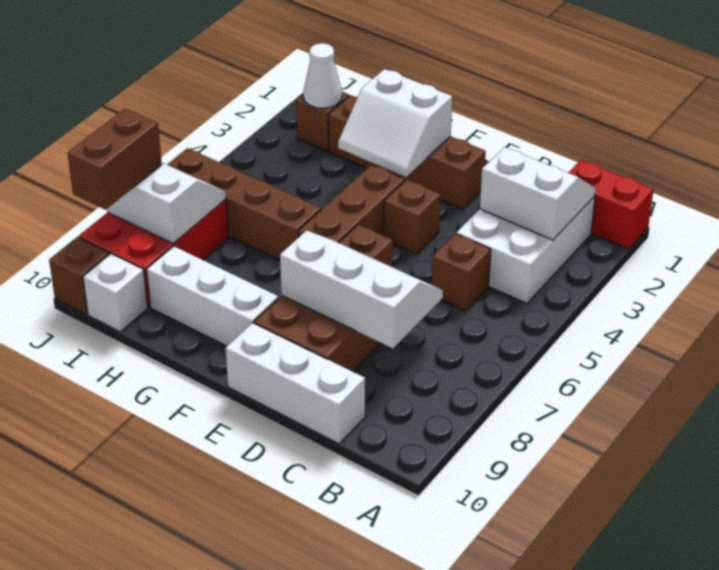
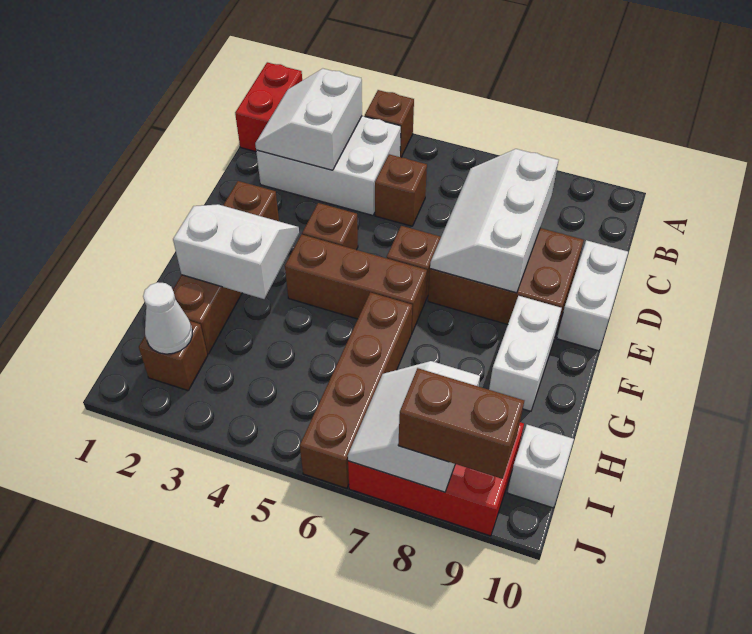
white 1x3 brick [225,323,365,444] -> white 1x2 brick [557,240,628,351]
white 2x2 slope [338,69,452,177] -> white 2x2 slope turned to [173,204,299,299]
white 1x3 brick [147,246,278,346] -> white 1x2 brick [489,296,562,411]
brown 1x1 brick [49,237,109,315] -> brown 1x1 brick moved to [365,90,414,157]

